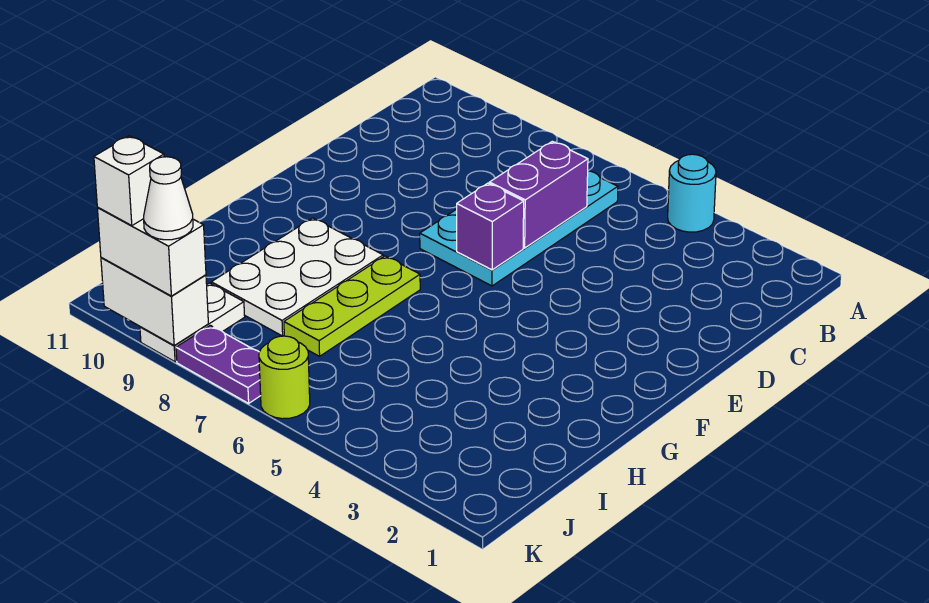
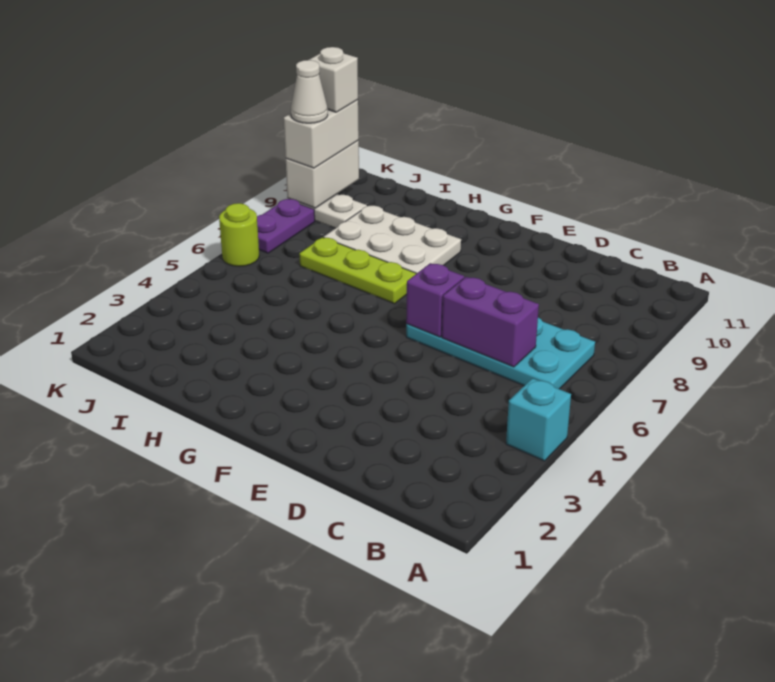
cyan 1x1 round brick [668,154,716,232] -> cyan 1x1 brick [506,378,571,461]

